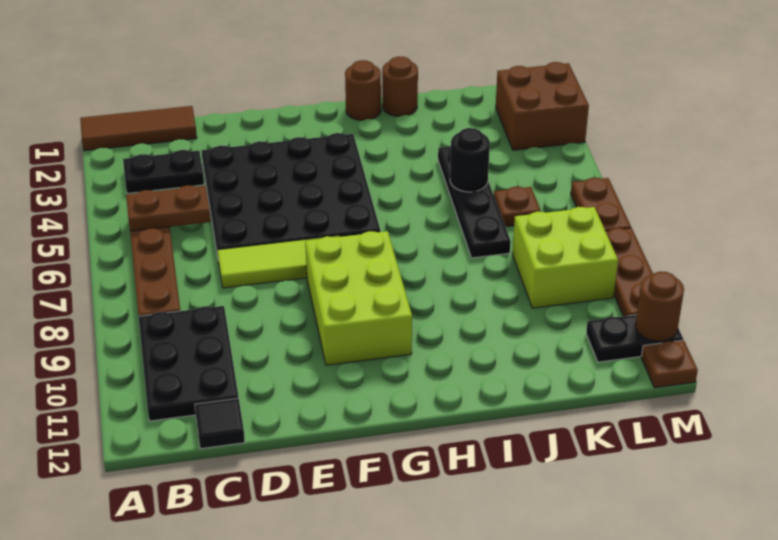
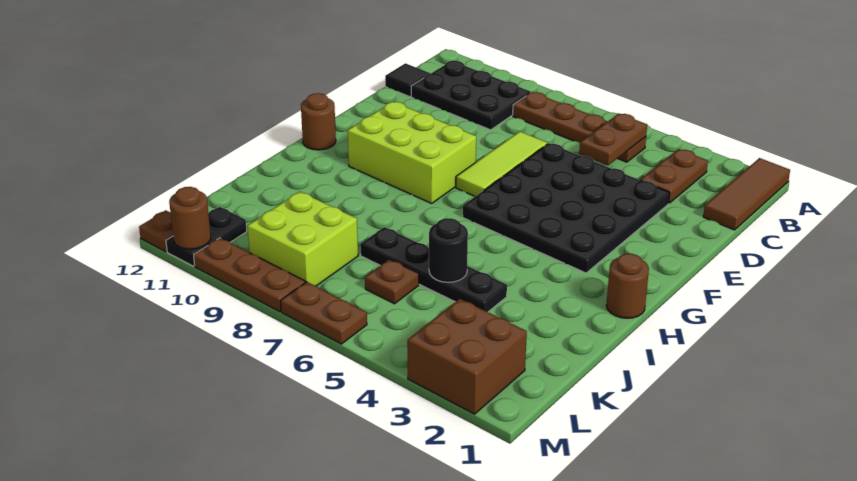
black 1x2 plate [123,150,204,194] -> brown 1x2 plate [640,149,708,203]
brown 1x1 round brick [382,57,418,116] -> brown 1x1 round brick moved to [301,93,336,150]

